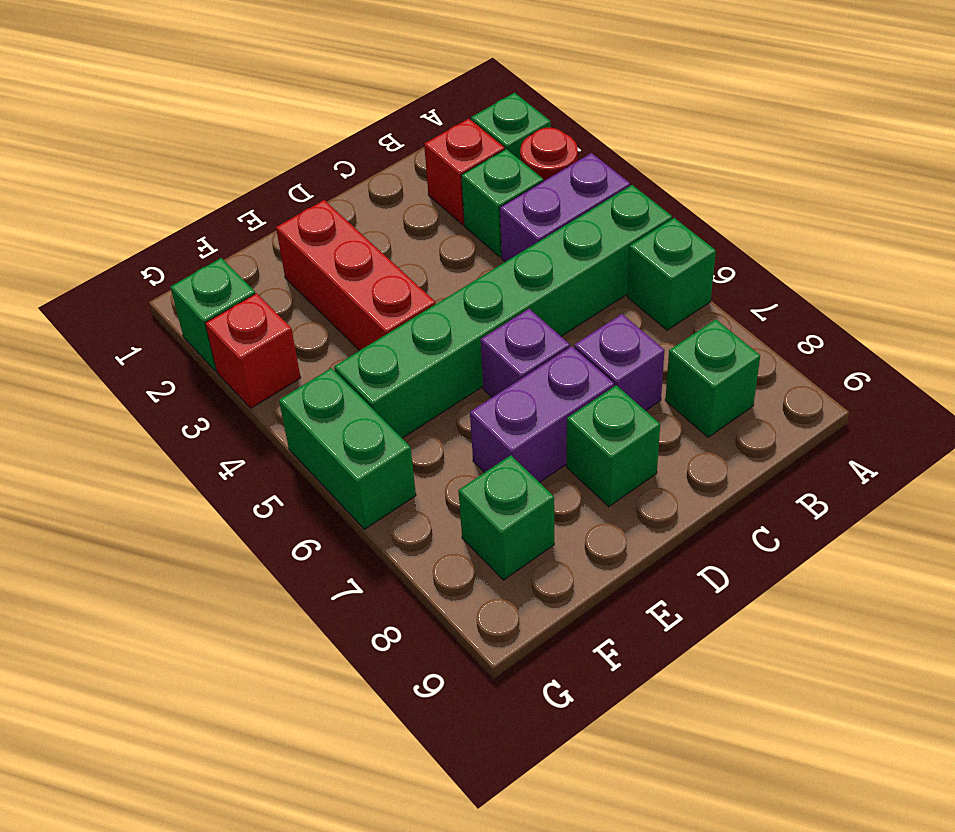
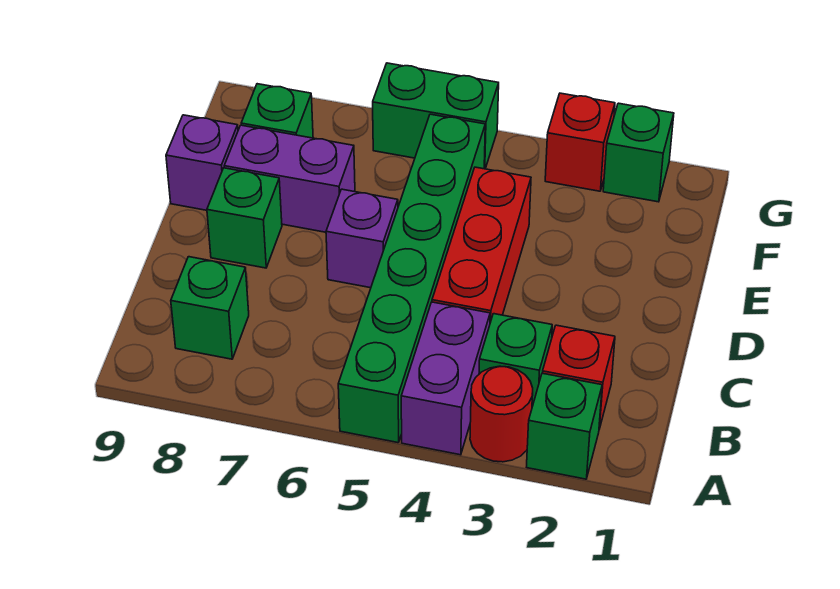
green 1x1 brick [627,218,716,330] -> none
purple 1x1 brick [574,314,665,411] -> purple 1x1 brick moved to [166,115,238,210]
purple 1x2 brick [470,346,614,483] -> purple 1x2 brick turned to [224,125,355,232]
red 1x3 brick [276,200,436,351] -> red 1x3 brick turned to [432,167,531,323]

